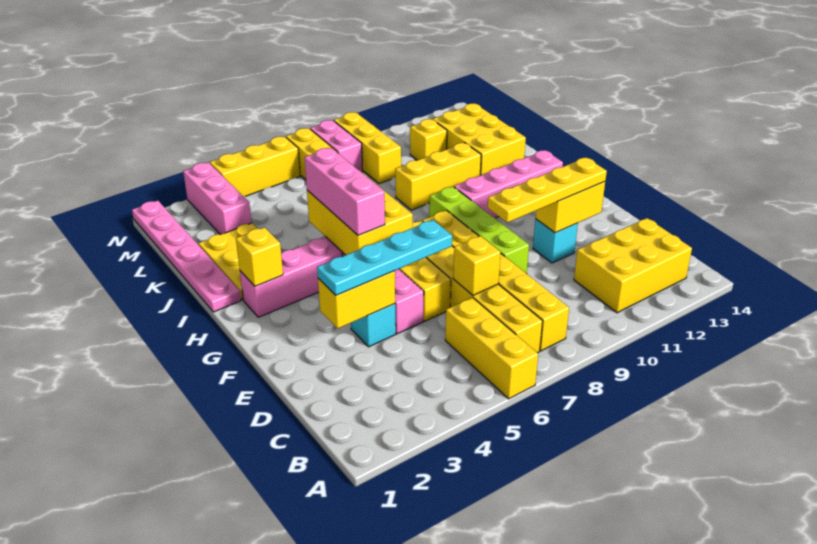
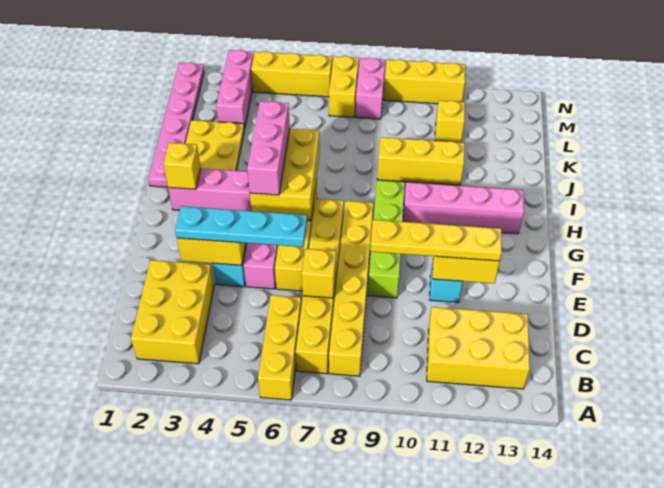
yellow 2x3 brick [433,103,526,175] -> yellow 2x3 brick moved to [131,260,214,364]
yellow 1x3 brick [334,112,401,184] -> yellow 1x3 brick turned to [384,60,465,104]

